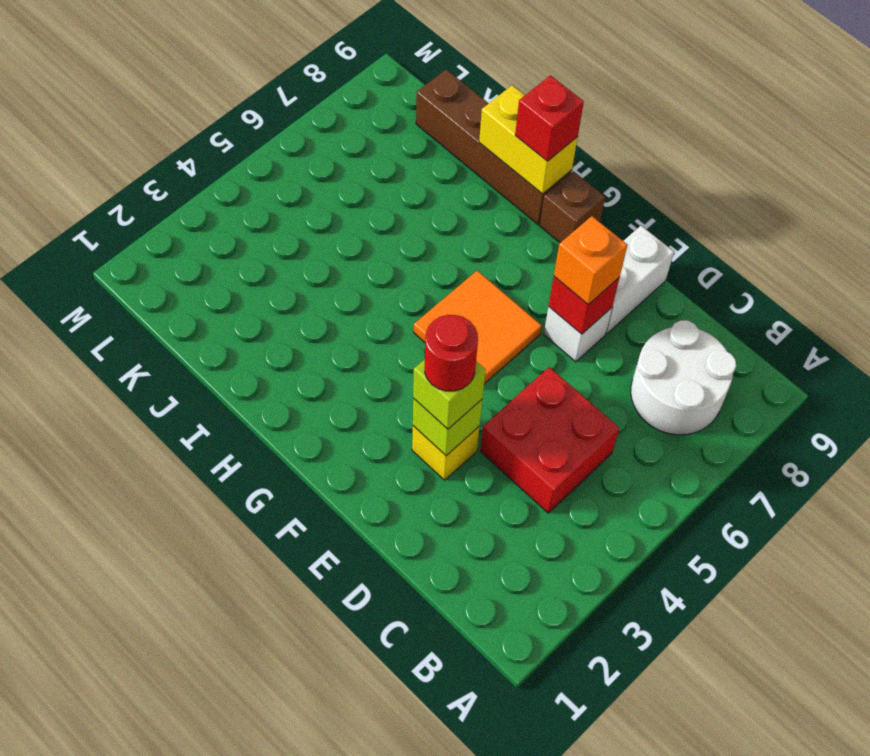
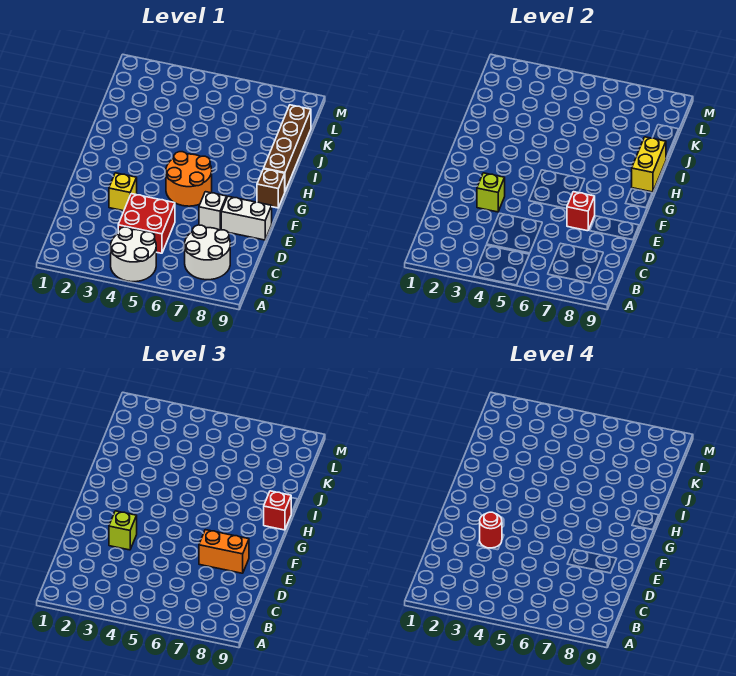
none -> white 2x2 round brick [111,227,156,282]
orange 1x1 brick [554,216,628,305] -> orange 1x2 brick [199,530,249,573]
orange 2x2 tile [414,270,542,384] -> orange 2x2 round brick [166,152,212,206]

